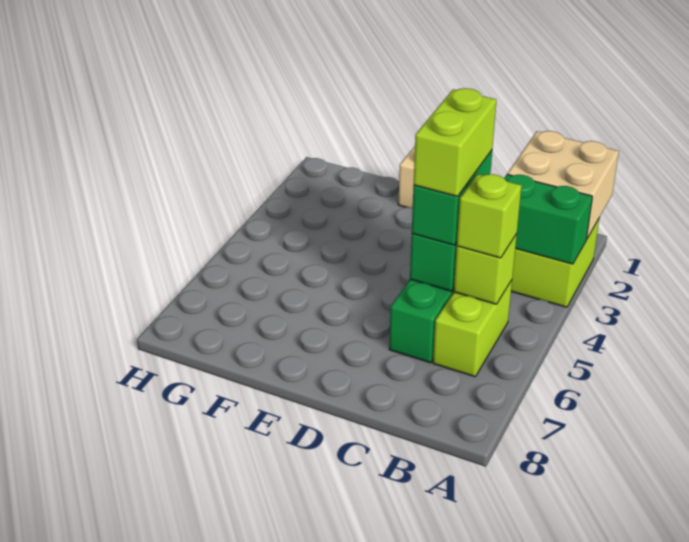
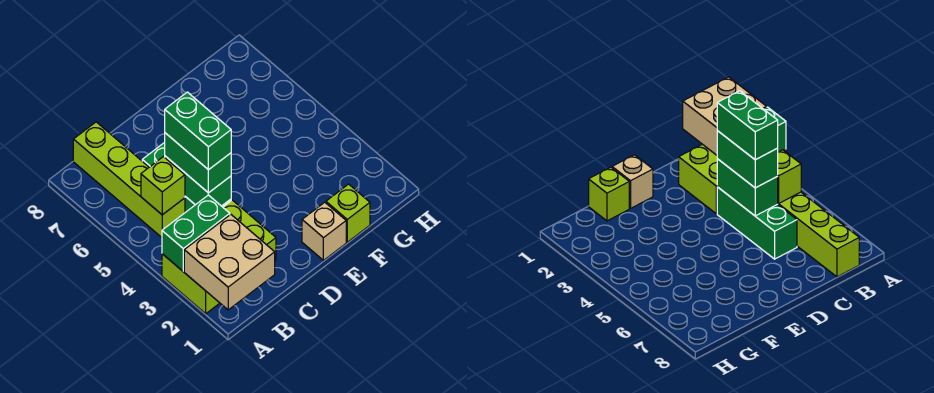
lime 1x2 brick [433,280,512,377] -> lime 1x4 brick [73,122,185,237]
lime 1x1 brick [457,174,522,258] -> lime 1x1 brick moved to [326,184,370,242]
lime 1x2 brick [414,88,496,196] -> green 1x2 brick [165,92,231,170]

